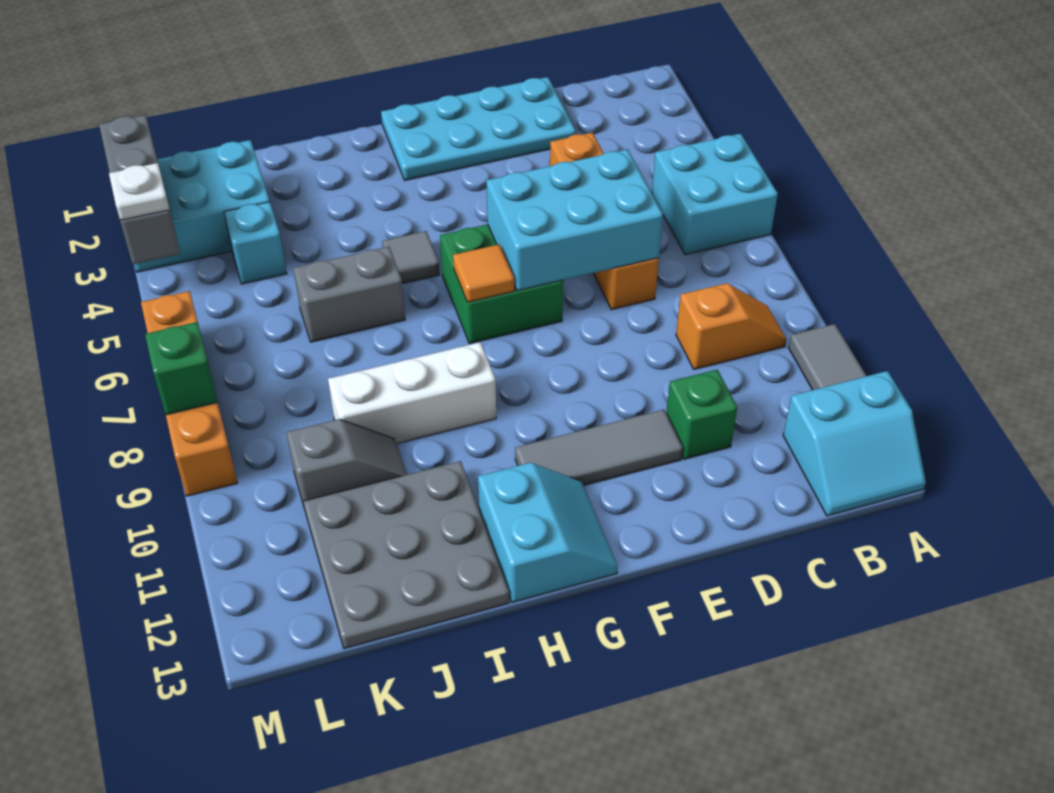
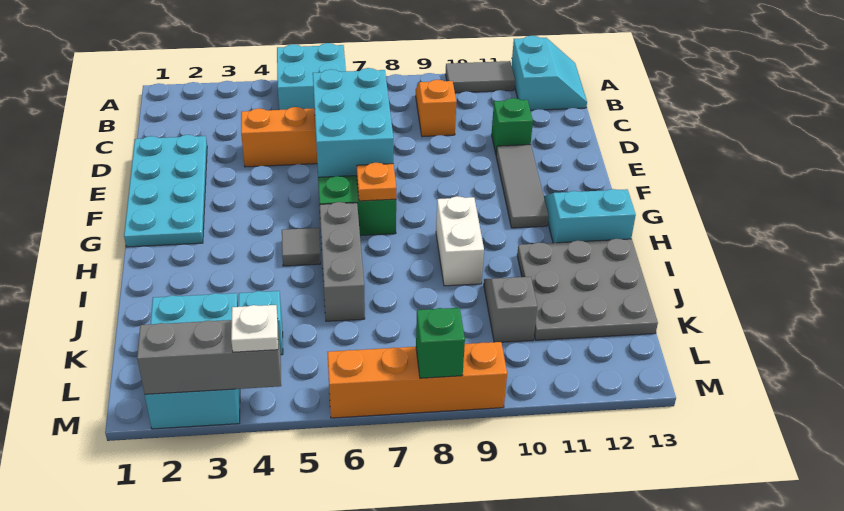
orange 1x1 tile [453,244,514,302] -> orange 1x1 plate [357,162,396,201]
white 1x3 brick [328,342,496,444] -> white 1x2 brick [436,196,484,286]
grey 1x2 brick [293,247,405,342] -> grey 1x3 brick [320,202,365,321]

